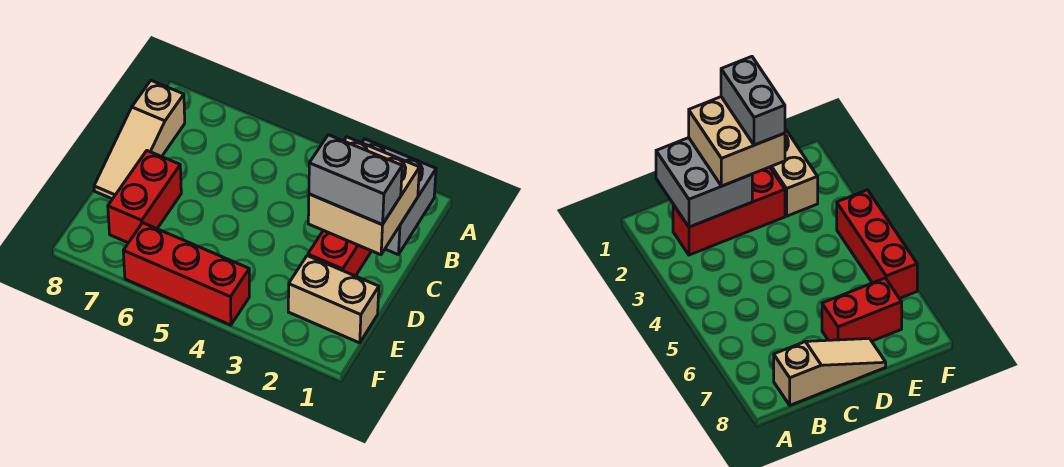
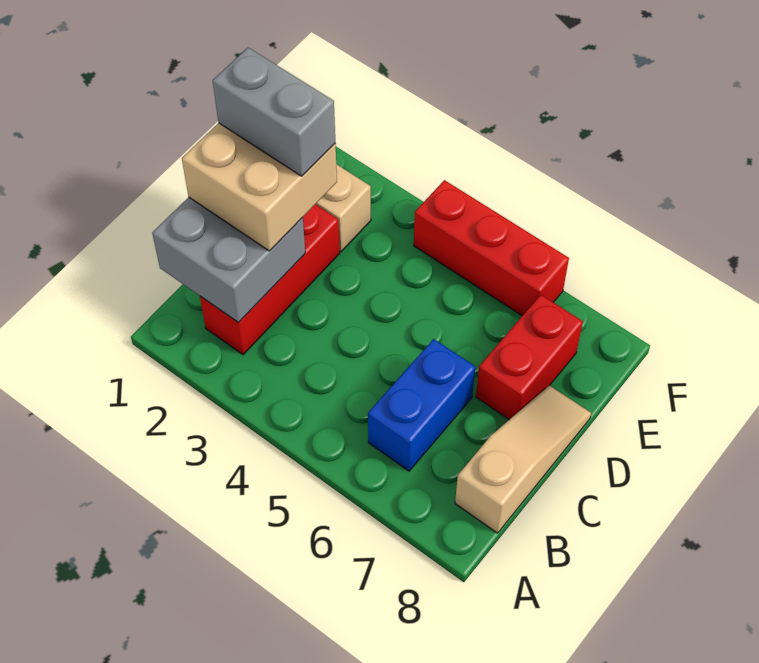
none -> blue 1x2 brick [368,339,475,471]

